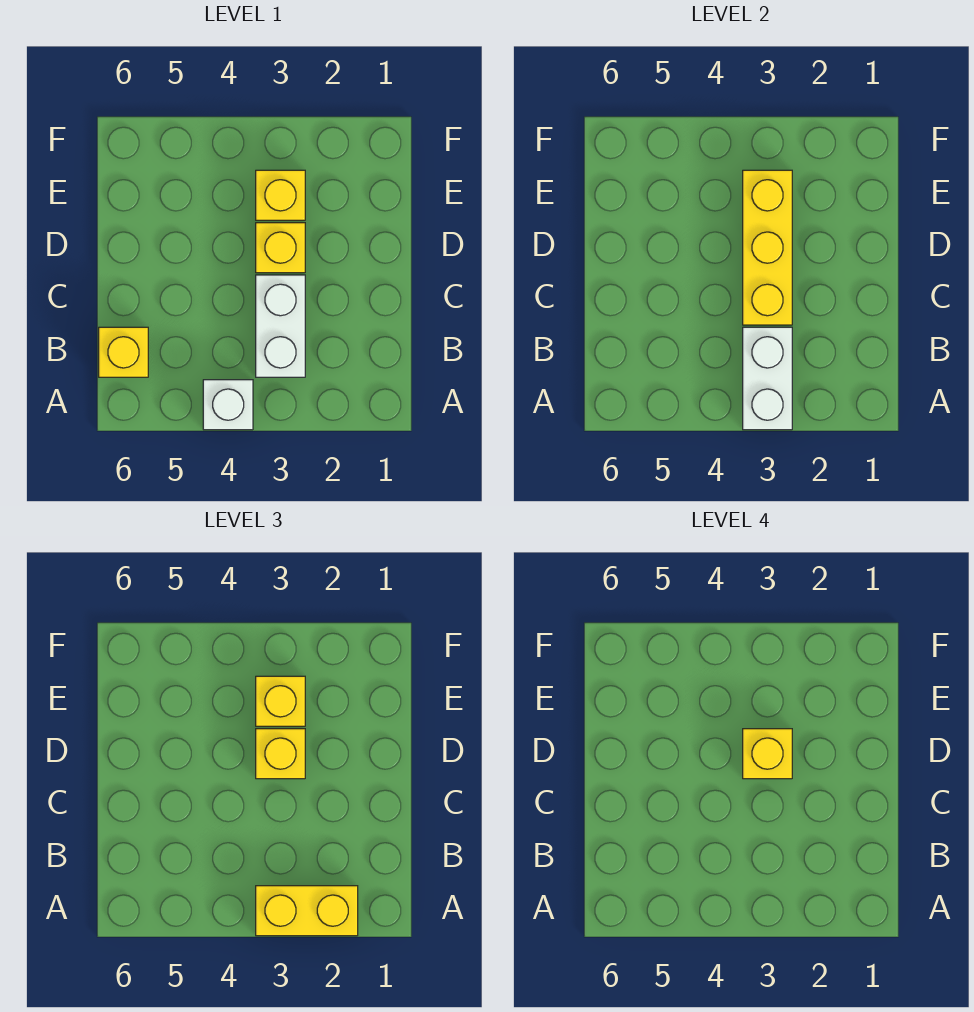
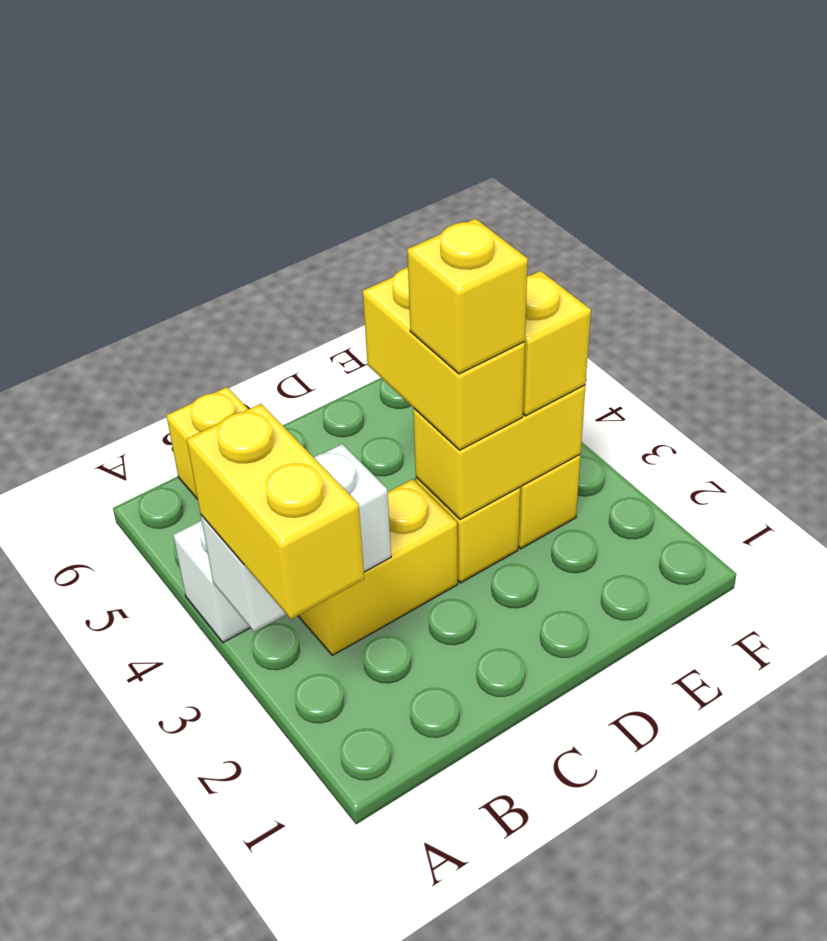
white 1x2 brick [256,275,305,377] -> yellow 1x2 brick [298,479,458,655]
yellow 1x3 brick [743,170,792,325] -> yellow 1x2 brick [413,385,585,520]
yellow 1x1 brick [256,729,305,779] -> yellow 1x2 brick [363,267,525,450]

